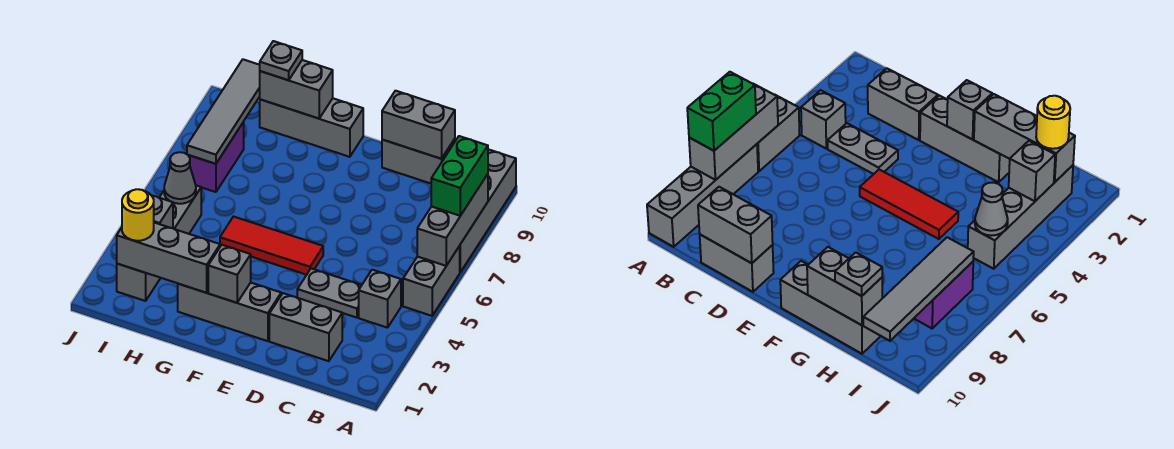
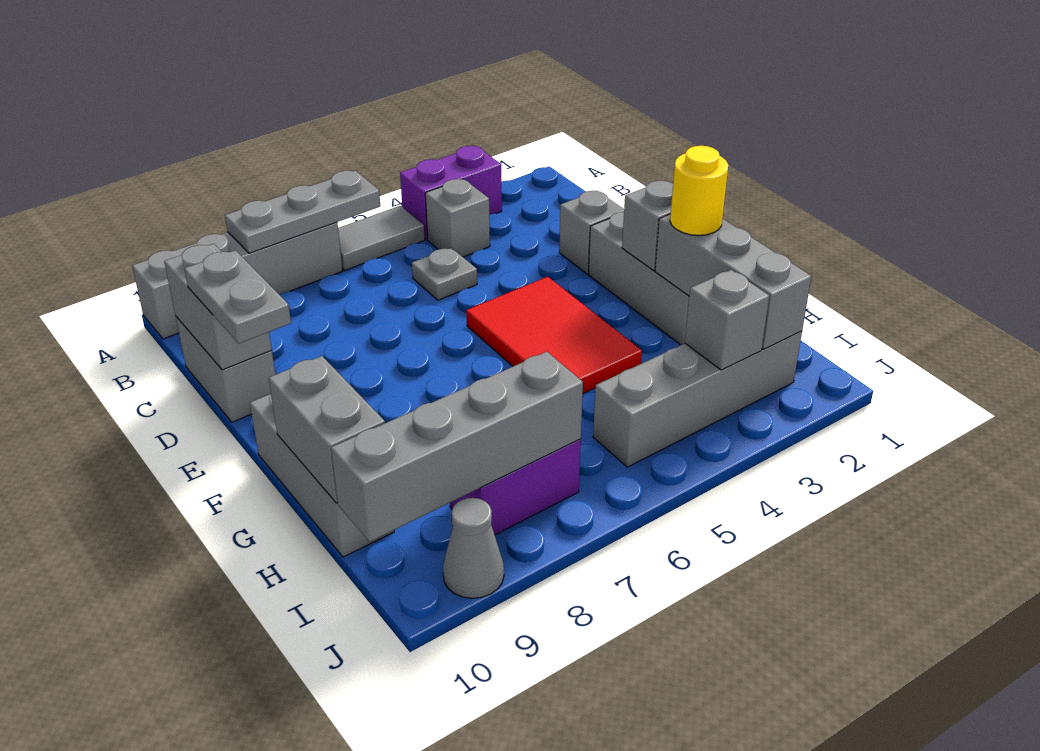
none -> purple 1x2 brick [400,146,502,239]
grey 1x2 brick [403,246,460,316] -> grey 1x2 tile [338,206,425,270]
grey 1x3 brick [417,174,488,266] -> grey 1x3 plate [225,171,380,253]
green 1x2 brick [431,136,488,216] -> none
grey 1x2 brick [269,293,342,361] -> grey 1x1 brick [559,191,624,274]
grey 1x2 plate [297,269,362,318] -> grey 1x2 plate moved to [184,250,291,343]
red 1x3 tile [220,217,323,275] -> red 2x3 tile [466,277,642,394]
grey 1x1 plate [260,41,302,80] -> grey 1x1 plate moved to [412,248,477,300]
yellow 1x1 round brick [122,189,154,241] -> yellow 1x1 round brick moved to [670,146,728,235]
grey 1x1 cone [164,152,196,204] -> grey 1x1 cone moved to [443,498,504,598]
grey 1x4 tile [187,59,260,164] -> grey 1x4 brick [331,352,583,542]

